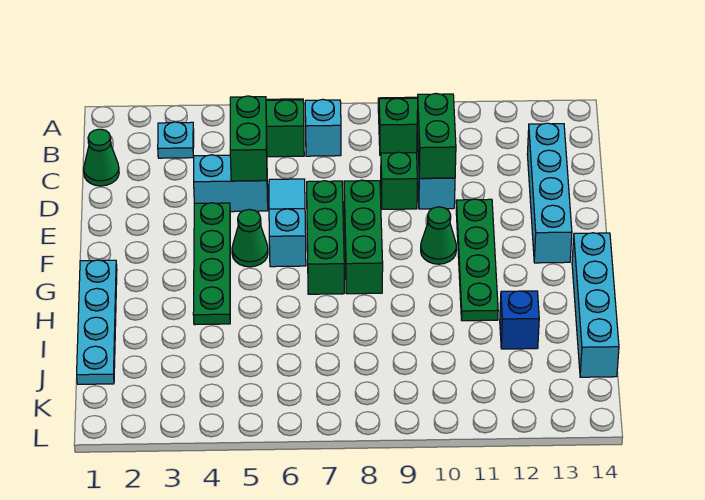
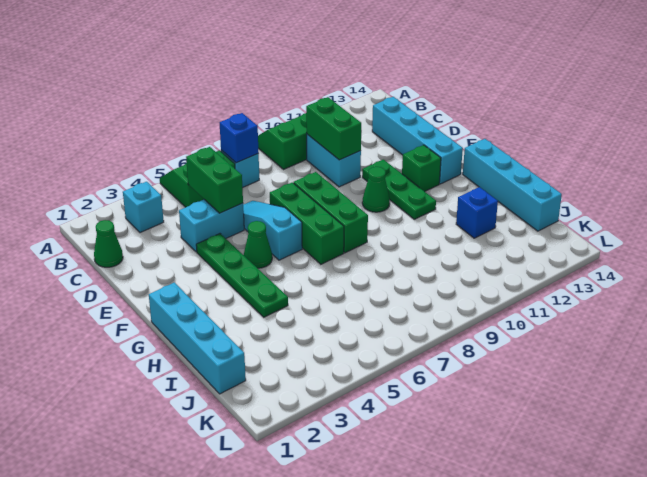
cyan 1x1 plate [158,122,194,158] -> cyan 1x1 brick [123,182,164,233]
none -> blue 1x1 brick [220,113,259,163]
green 1x1 brick [381,152,418,209] -> green 1x1 brick moved to [402,145,441,192]
green 1x4 plate [456,199,498,321] -> green 1x3 plate [362,160,436,219]
cyan 1x4 plate [77,260,117,384] -> cyan 1x4 brick [149,282,246,394]

